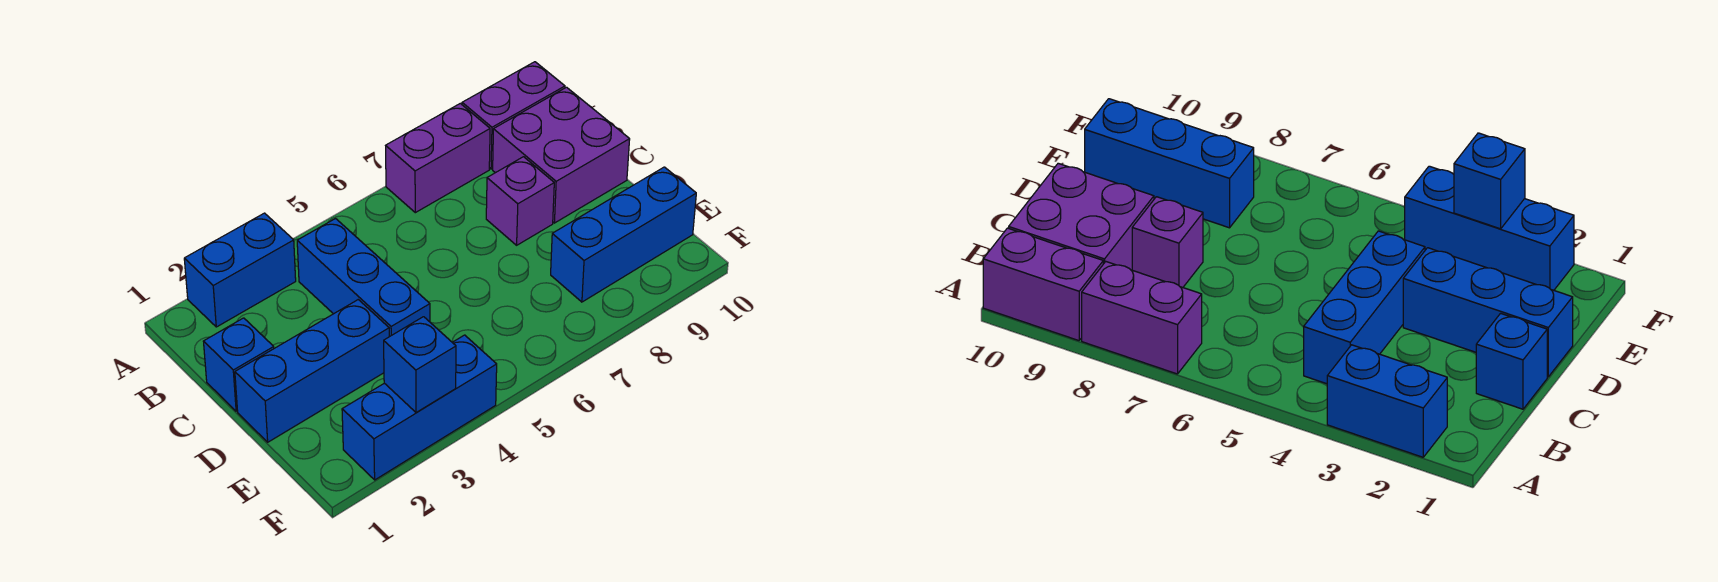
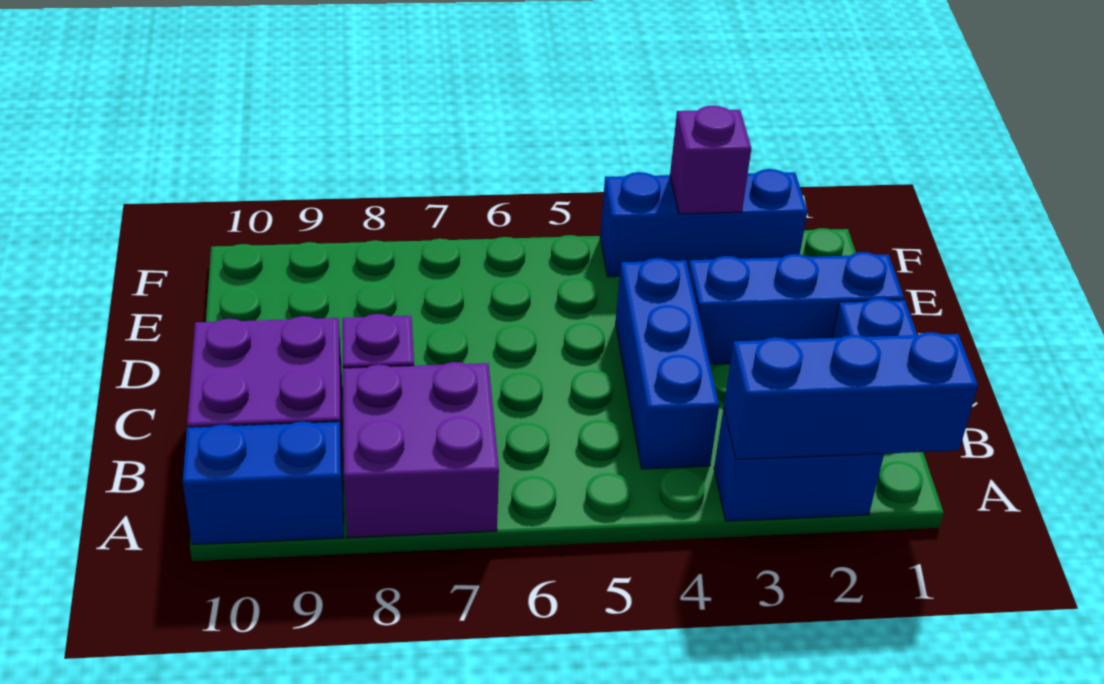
purple 1x2 brick [386,103,490,213] -> purple 2x2 brick [343,362,499,538]
purple 1x2 brick [462,62,565,169] -> blue 1x2 brick [183,422,344,544]
blue 1x3 brick [551,167,696,302] -> blue 1x3 brick moved to [724,332,978,459]
blue 1x1 brick [384,317,456,413] -> purple 1x1 brick [670,106,751,214]

